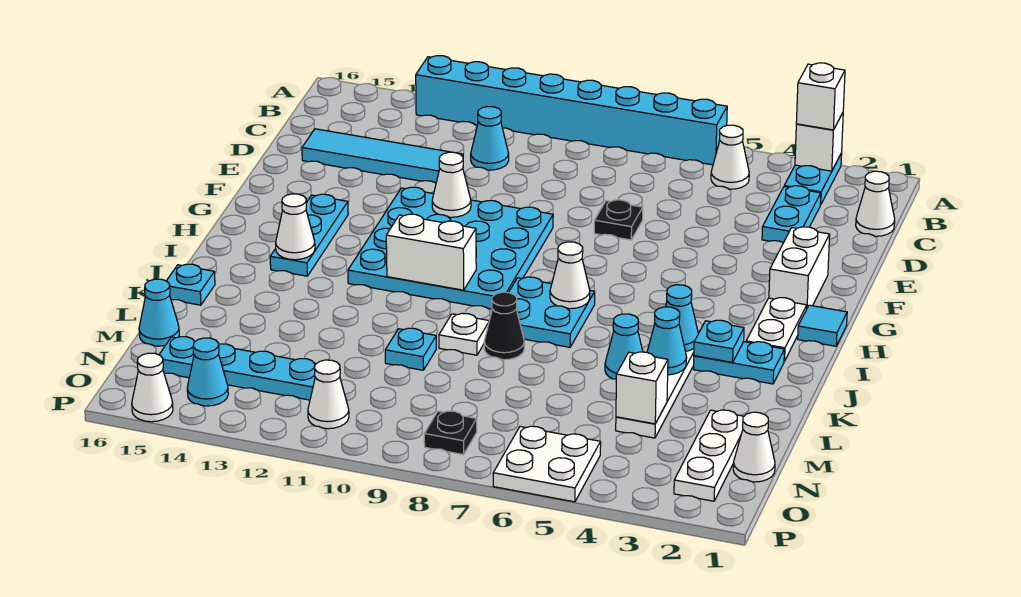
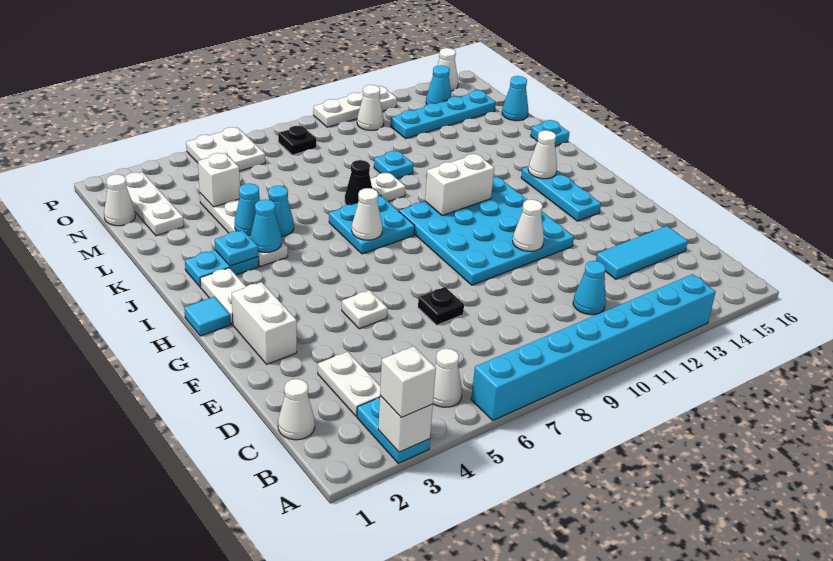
cyan 1x2 plate [762,186,821,243] -> white 1x2 plate [318,352,380,416]
cyan 1x4 tile [302,129,463,183] -> cyan 1x3 tile [596,226,688,279]
none -> white 1x1 plate [342,290,388,329]
none -> white 1x3 plate [313,86,397,127]

